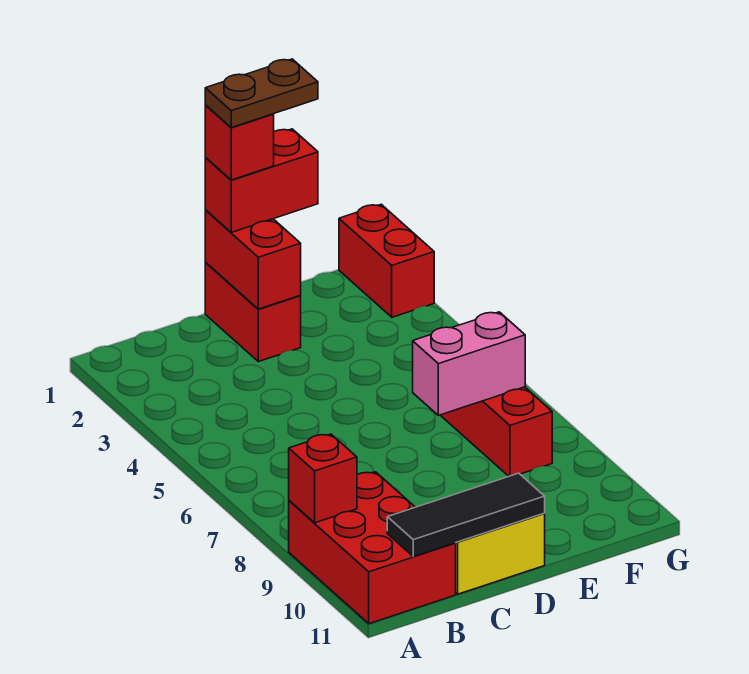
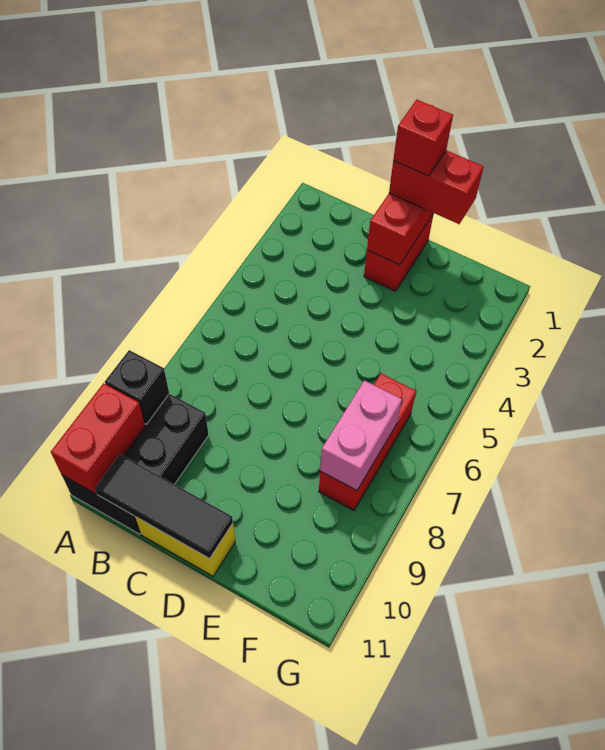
red 2x3 brick [289,472,456,624] -> black 2x3 brick [62,394,209,534]
red 1x1 brick [289,434,357,523] -> black 1x1 brick [105,350,169,424]
brown 1x2 plate [205,59,318,128] -> none
pink 1x2 brick [413,312,525,415] -> pink 1x2 brick turned to [320,381,402,490]
red 1x2 brick [339,204,434,317] -> red 1x2 brick moved to [51,383,145,494]

